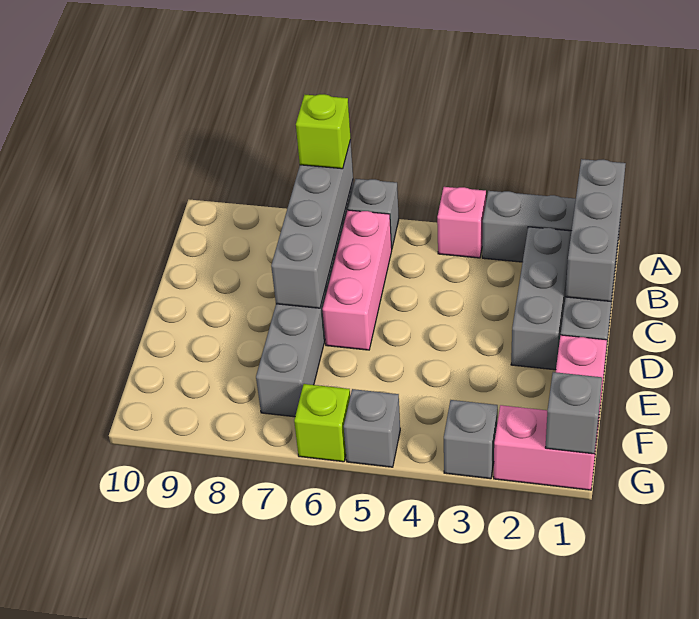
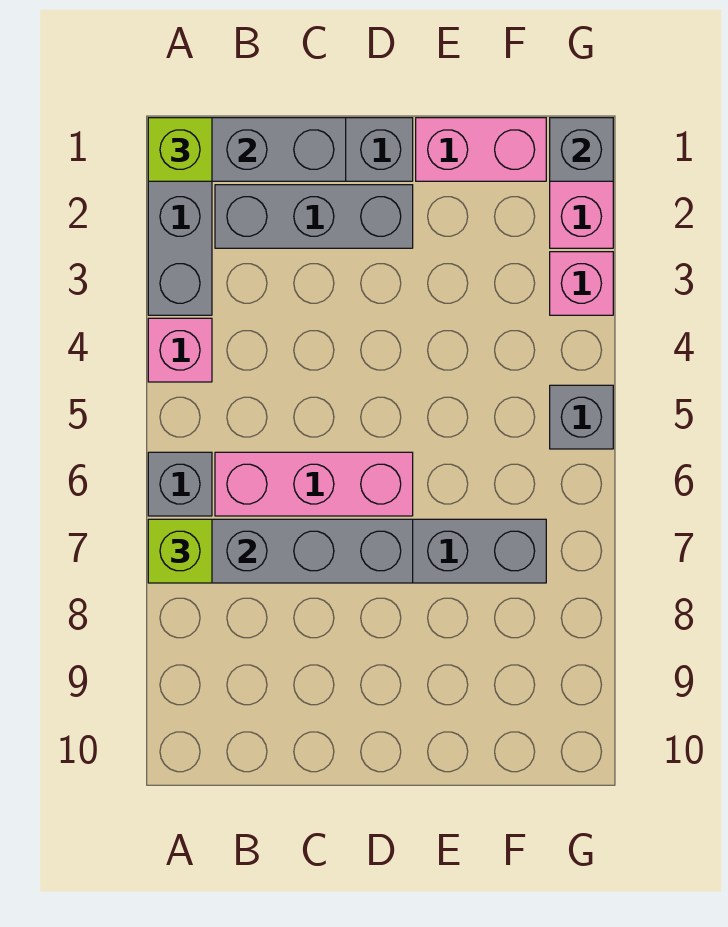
grey 1x1 brick [444,400,498,479] -> pink 1x1 brick [550,252,613,315]
lime 1x1 brick [294,384,350,462] -> lime 1x1 brick moved to [148,118,212,181]

